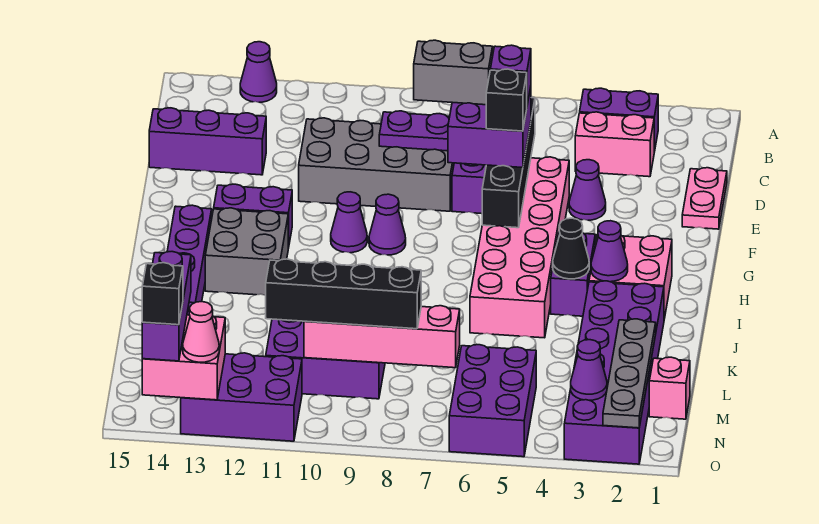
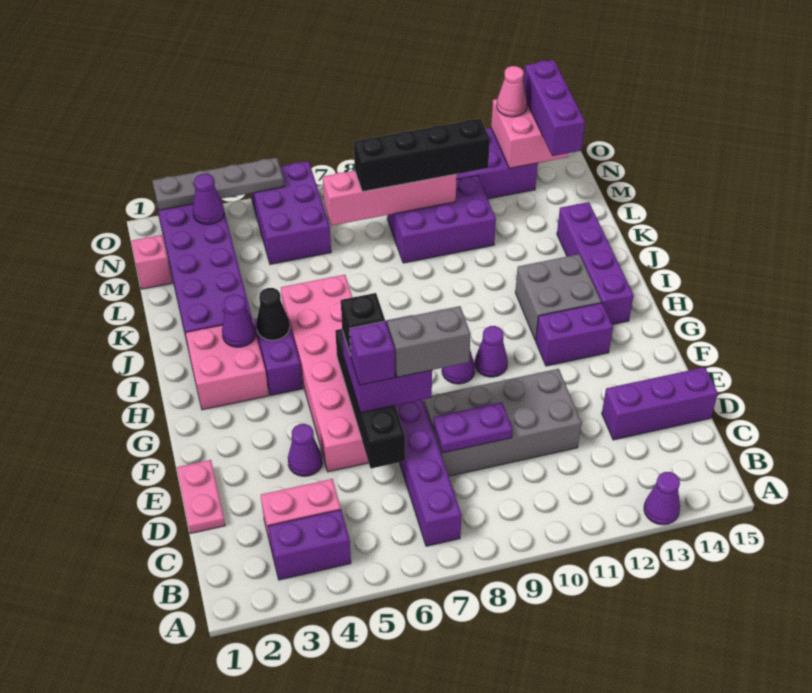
grey 1x4 plate [603,319,656,428] -> grey 1x4 plate turned to [152,158,284,210]
black 1x1 brick [142,263,183,325] -> none

